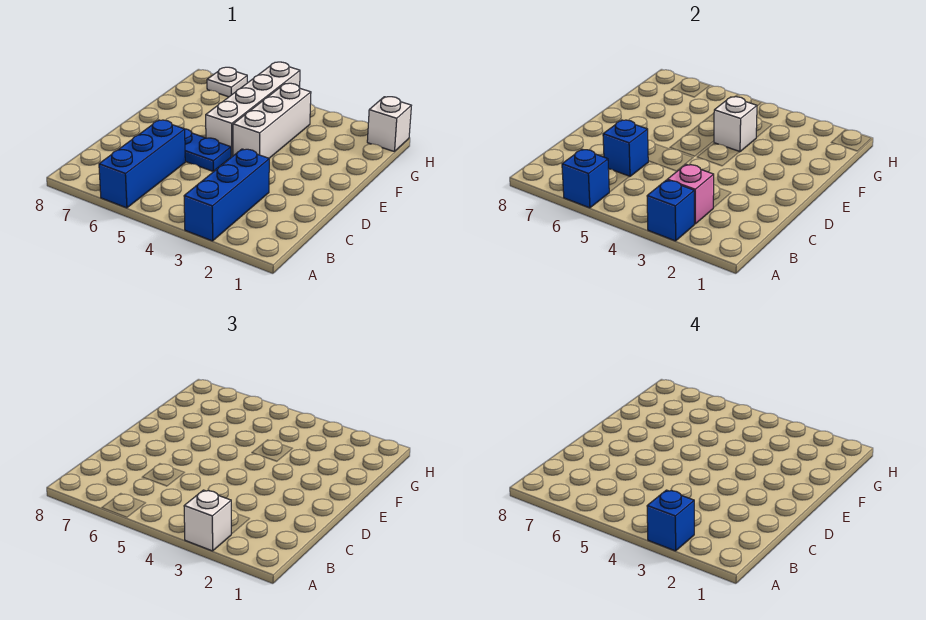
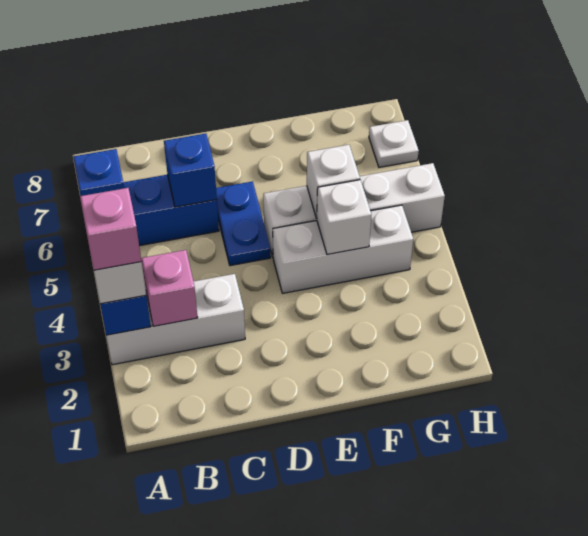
blue 1x3 brick [184,149,269,241] -> white 1x3 brick [106,274,245,365]
blue 1x1 brick [647,490,694,551] -> pink 1x1 brick [80,188,142,270]
white 1x1 brick [367,97,411,152] -> white 1x1 brick moved to [307,145,360,218]

